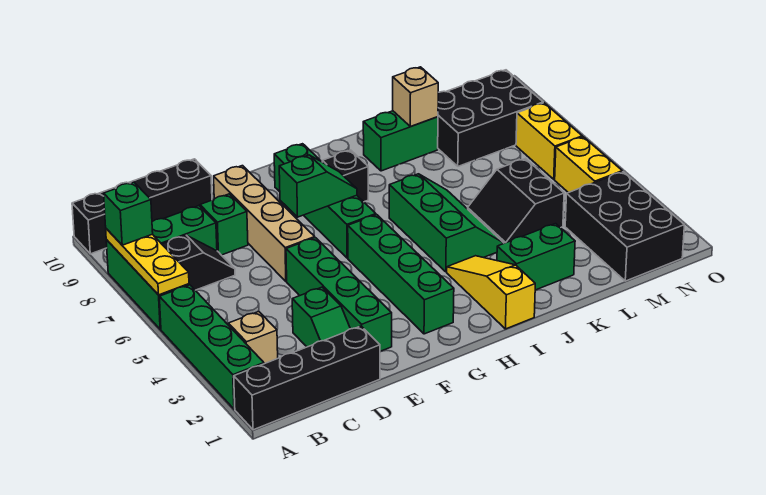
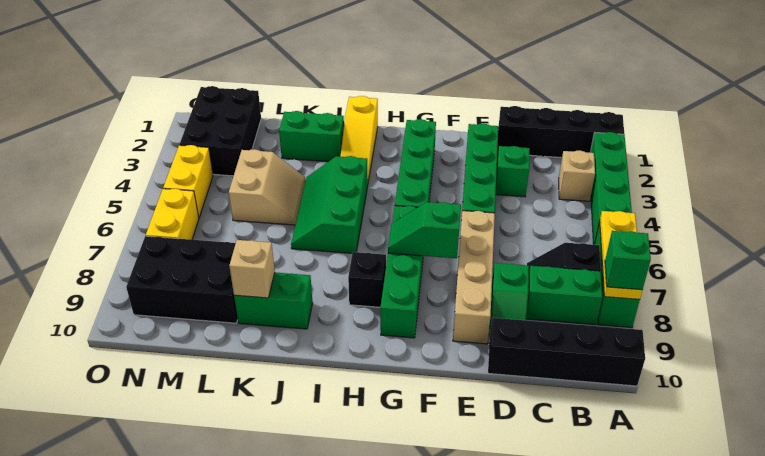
black 2x2 slope [468,159,564,243] -> tan 2x2 slope [229,149,305,225]

